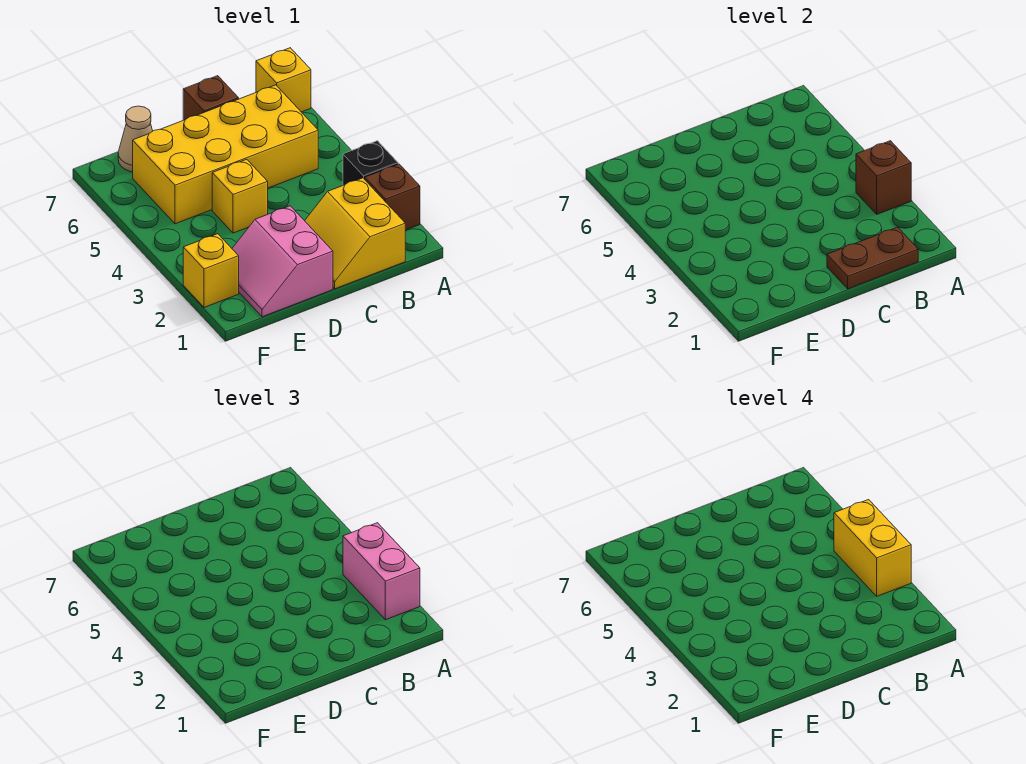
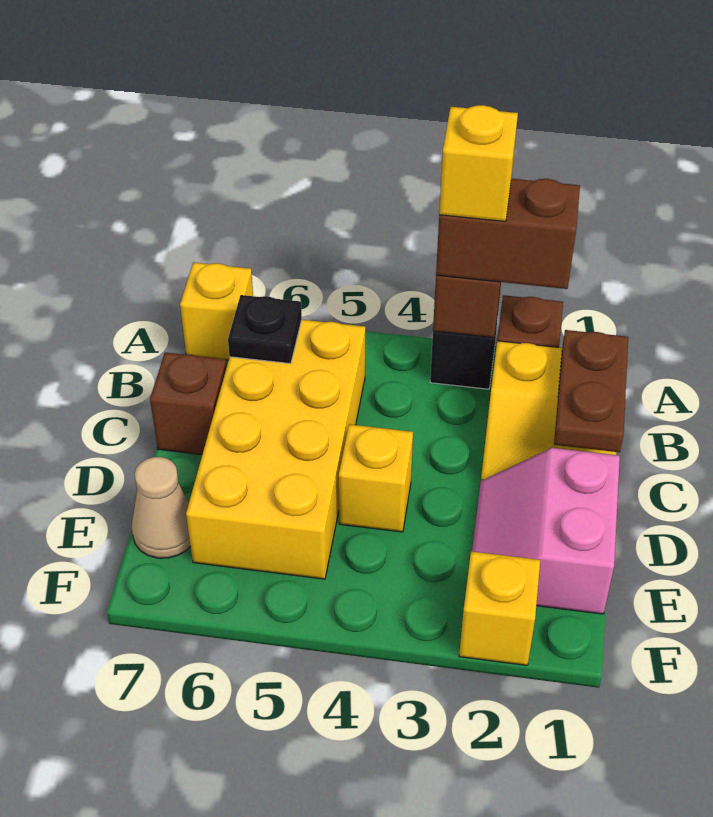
pink 1x2 brick [343,523,420,620] -> brown 1x2 brick [436,178,580,289]
yellow 1x2 brick [834,500,911,596] -> yellow 1x1 brick [439,105,518,221]
none -> black 1x1 plate [228,295,302,364]
pink 2x2 slope [232,206,333,317] -> pink 2x2 slope turned to [472,448,620,614]

